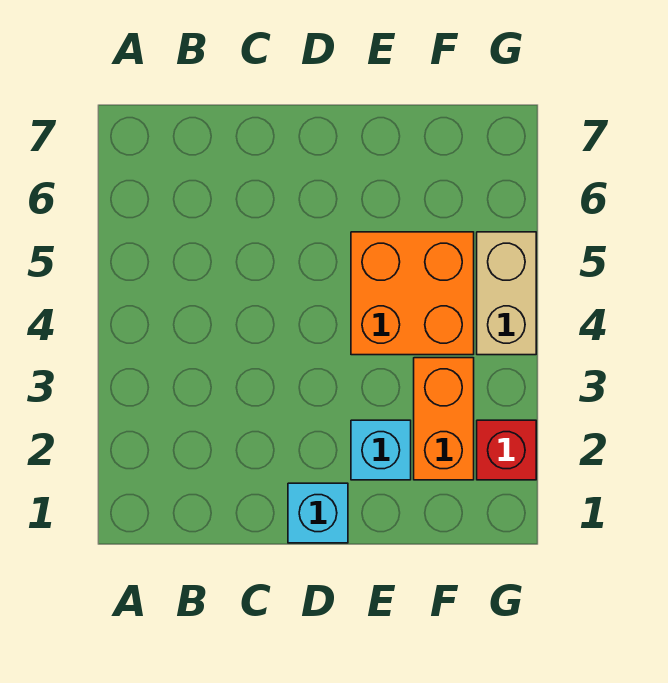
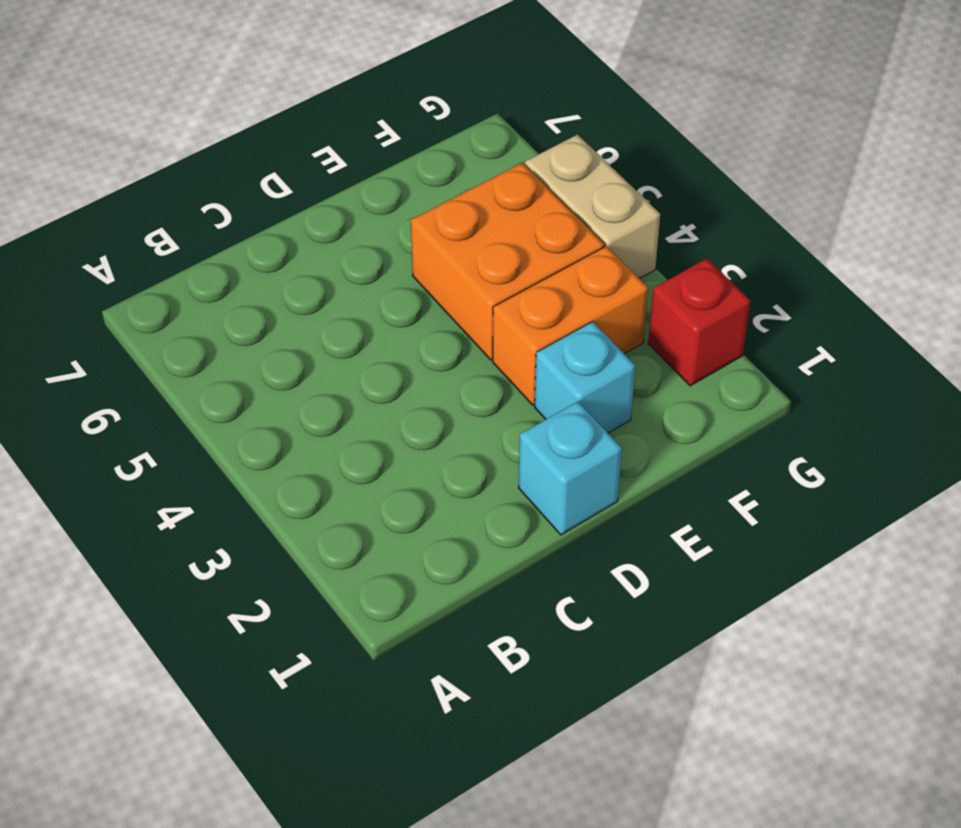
orange 1x2 brick [414,358,474,480] -> orange 1x2 brick turned to [493,246,648,405]

